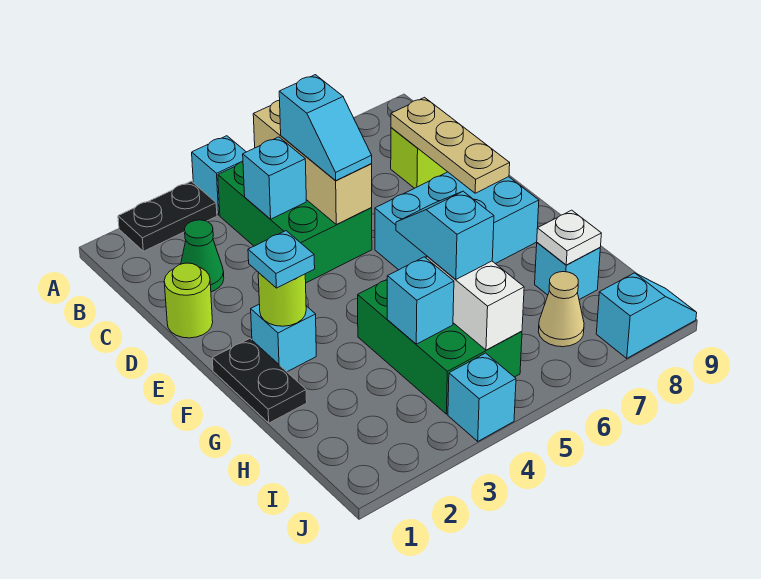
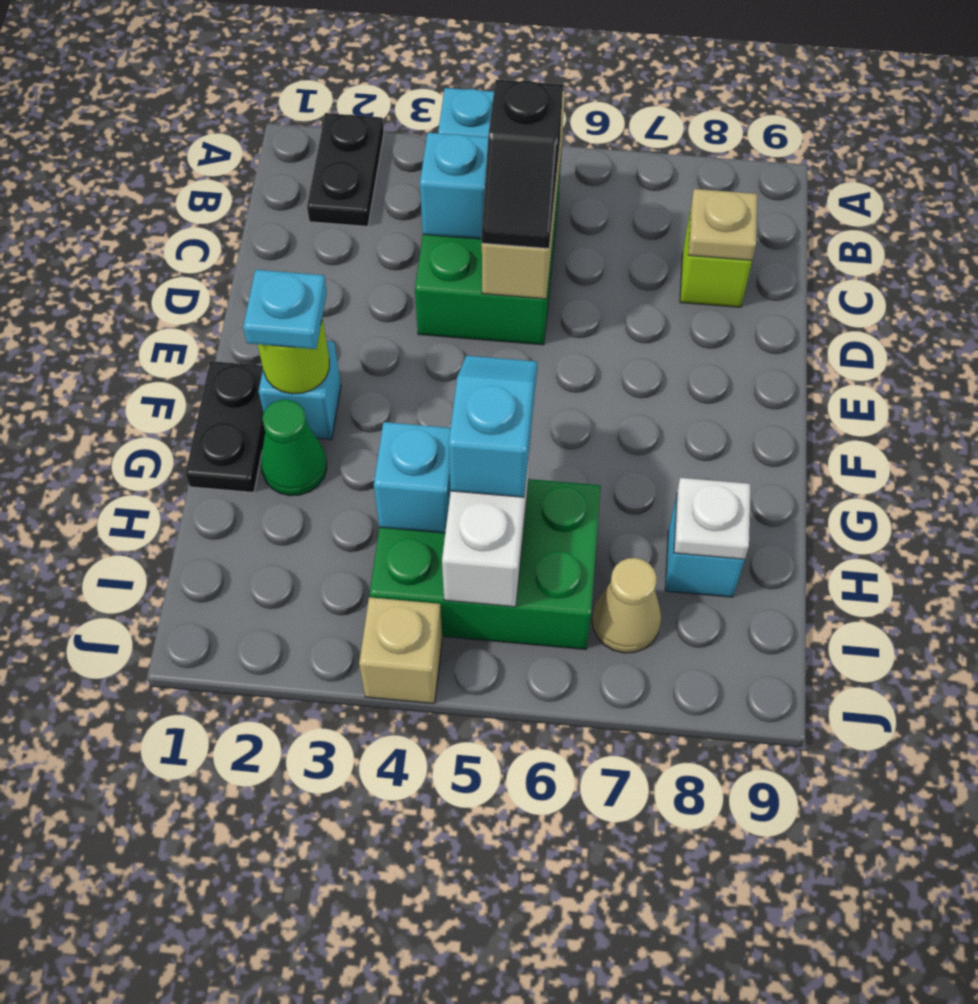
black 1x2 plate [118,181,217,251] -> black 1x2 plate turned to [307,113,384,226]
green 1x1 cone [181,220,224,292] -> green 1x1 cone moved to [261,400,327,496]
cyan 1x2 slope [279,75,372,181] -> black 1x2 slope [482,80,563,249]
tan 1x3 plate [391,97,510,193] -> tan 1x1 plate [688,189,757,260]
lime 1x1 round brick [164,263,213,338] -> none
cyan 2x3 brick [375,172,539,270] -> none
green 2x3 brick [358,280,522,414] -> green 2x3 brick turned to [369,479,601,649]
cyan 1x1 brick [448,353,516,441] -> tan 1x1 brick [359,597,442,704]
cyan 1x2 slope [596,273,697,358] -> none

